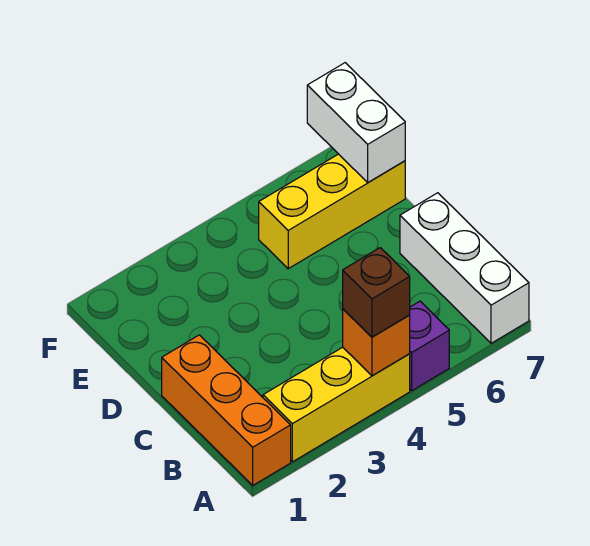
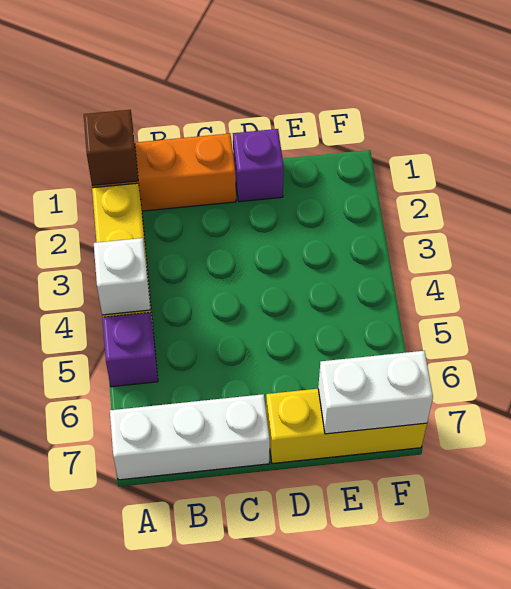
orange 1x1 brick [343,309,410,376] -> white 1x1 brick [94,238,150,315]
brown 1x1 brick [343,248,410,337] -> brown 1x1 brick moved to [84,110,138,185]
none -> purple 1x1 brick [233,129,284,202]
yellow 1x3 brick [259,154,405,269] -> yellow 1x3 brick turned to [266,389,427,464]

